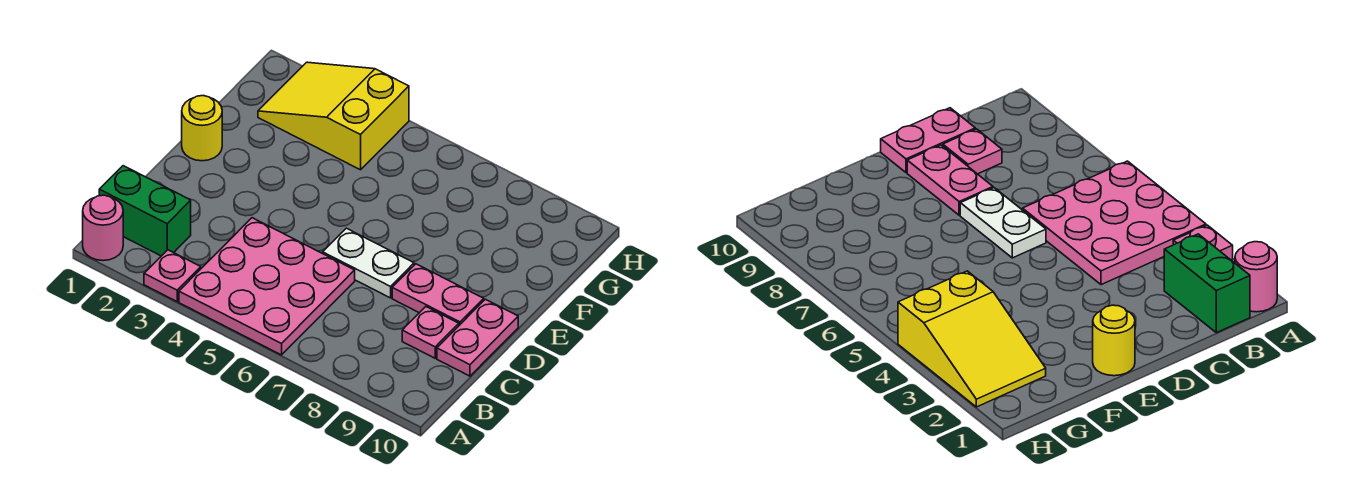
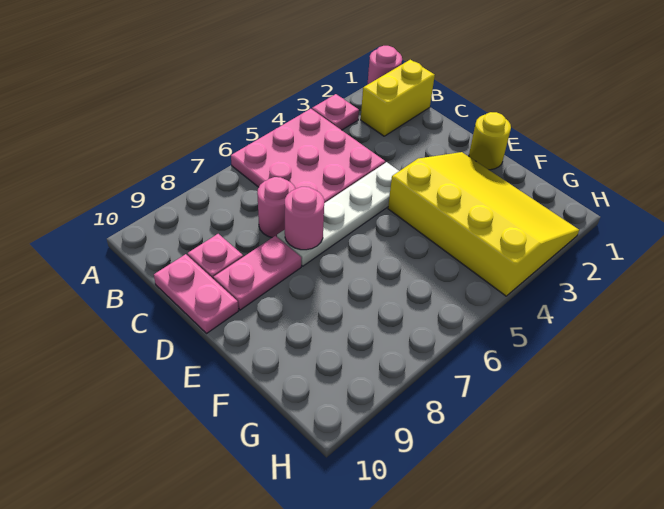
green 1x2 brick [99,166,191,256] -> yellow 1x2 brick [361,60,435,136]
none -> pink 1x1 round brick [257,177,295,238]
white 1x2 plate [323,228,414,298] -> white 1x4 plate [277,162,399,266]
none -> pink 1x1 round brick [285,187,324,250]
yellow 2x3 slope [258,62,409,170] -> yellow 3x4 slope [388,152,579,296]

